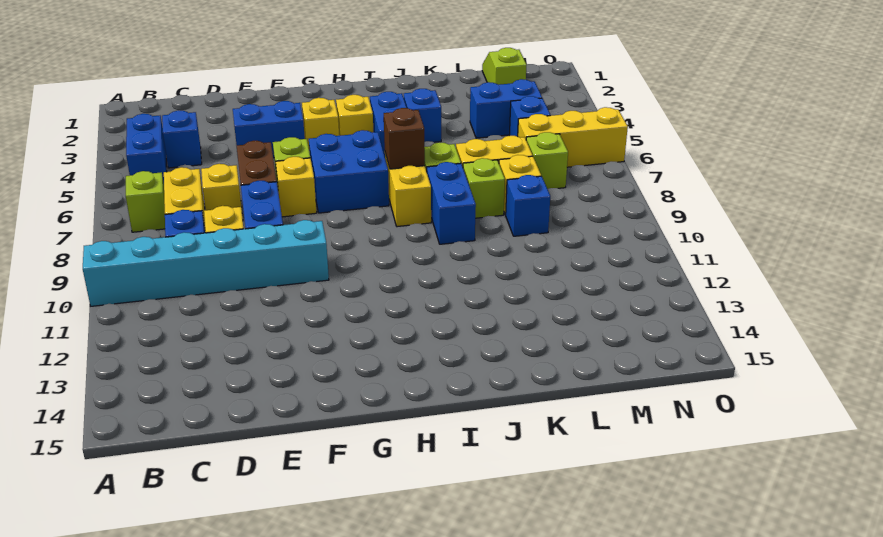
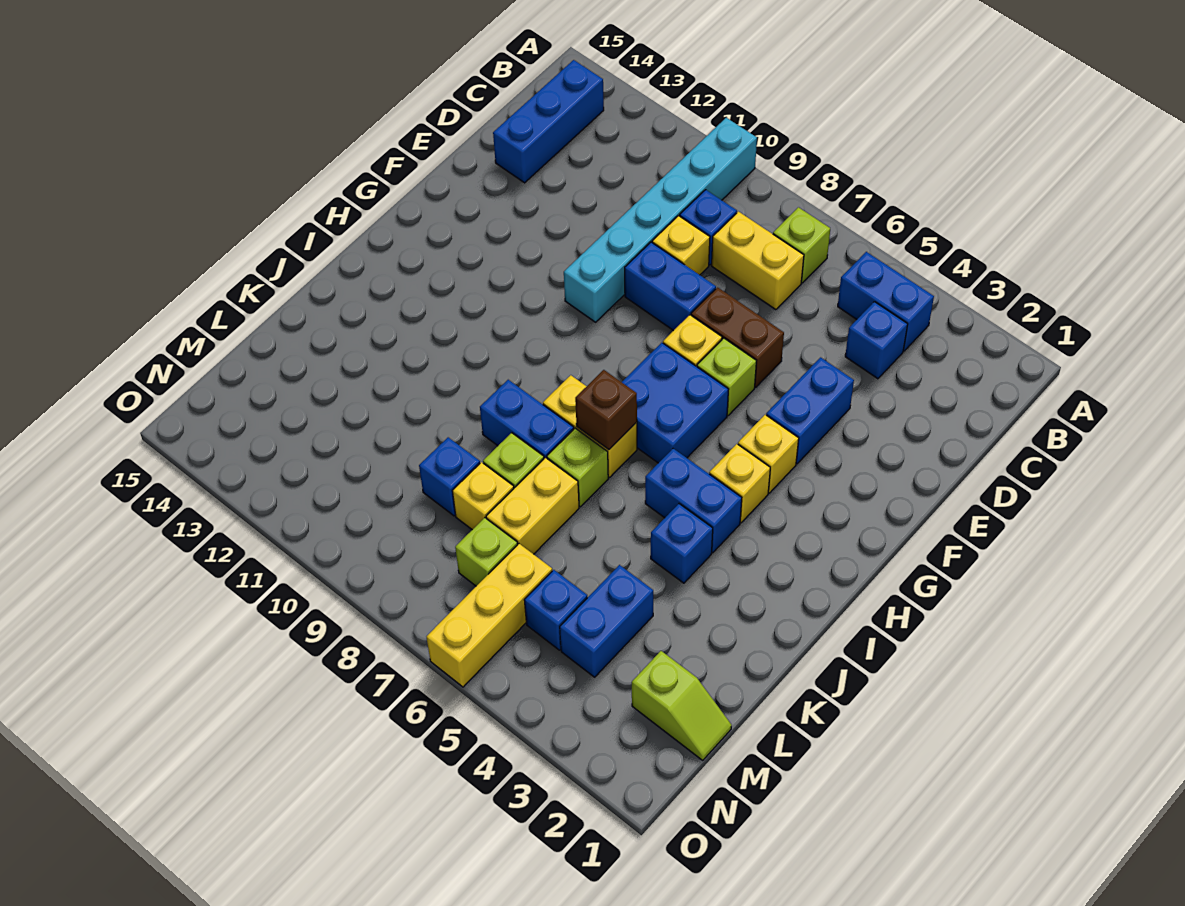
none -> blue 1x3 brick [493,60,604,183]
yellow 1x1 brick [201,164,243,218] -> none

